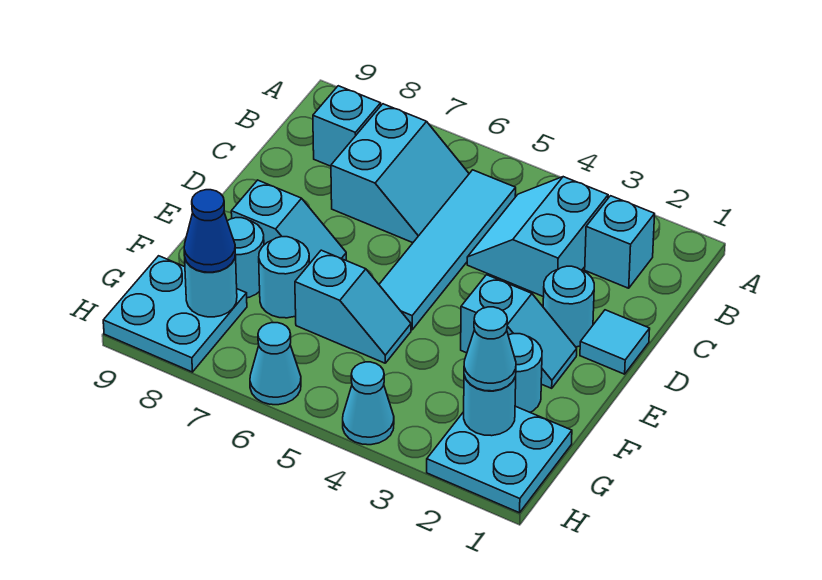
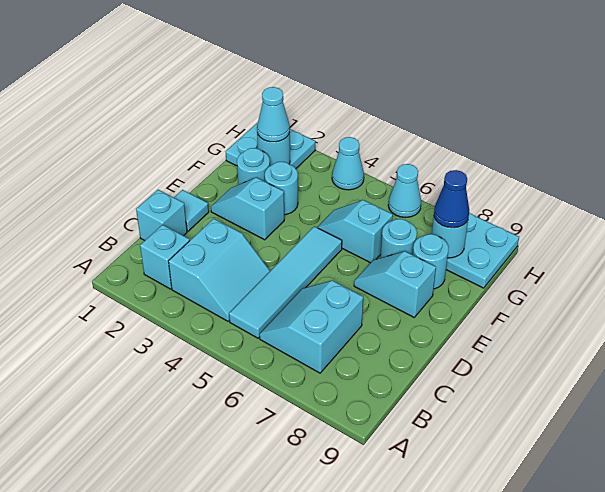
cyan 1x1 brick [313,86,381,166] -> cyan 1x1 brick moved to [136,190,187,241]
cyan 1x1 round brick [543,266,594,347] -> cyan 1x1 round brick moved to [265,162,298,215]

